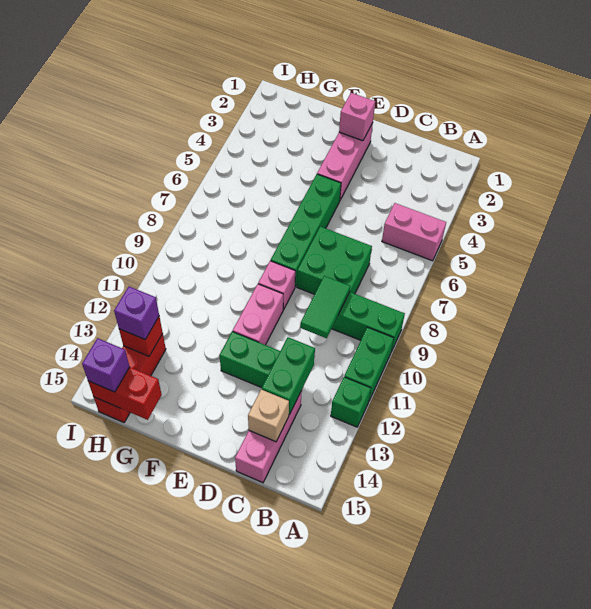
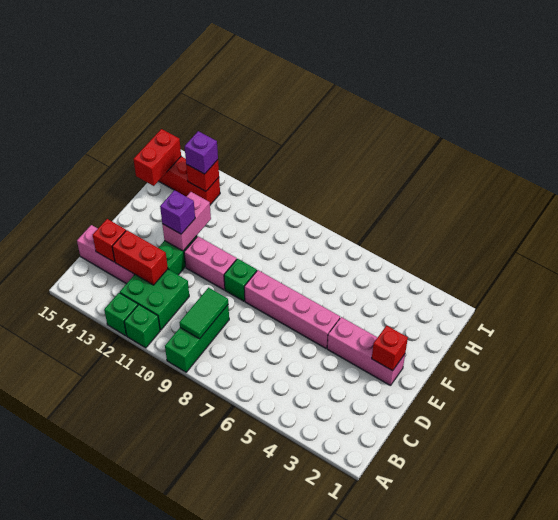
pink 1x2 brick [382,203,446,261] -> pink 1x2 brick moved to [162,192,211,251]
green 1x2 brick [344,327,394,400] -> green 1x1 brick [124,305,160,348]
green 2x2 brick [297,226,372,294] -> green 2x2 brick moved to [120,269,189,330]
green 1x2 tile [300,276,350,338] -> green 1x2 tile turned to [179,288,228,339]
green 1x2 brick [262,337,315,415] -> red 1x2 brick [112,230,168,285]
tan 1x1 brick [248,389,289,442] -> red 1x1 brick [93,219,126,262]
pink 1x1 brick [339,93,375,141] -> red 1x1 brick [372,326,408,371]
green 1x4 brick [271,174,341,287] -> pink 1x4 brick [244,270,340,348]
pink 1x1 brick [258,261,295,309] -> green 1x1 brick [224,259,257,301]
purple 1x1 brick [82,338,130,392] -> purple 1x1 brick moved to [160,190,195,234]

